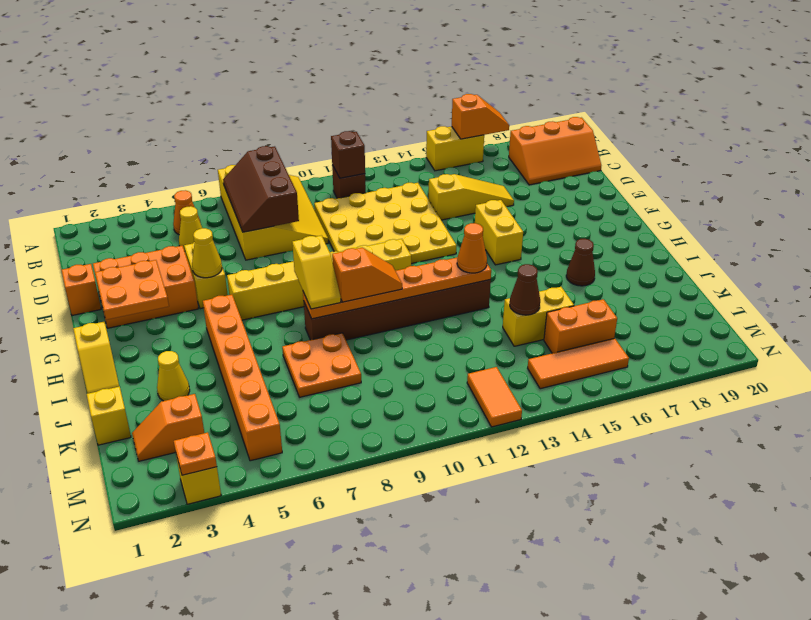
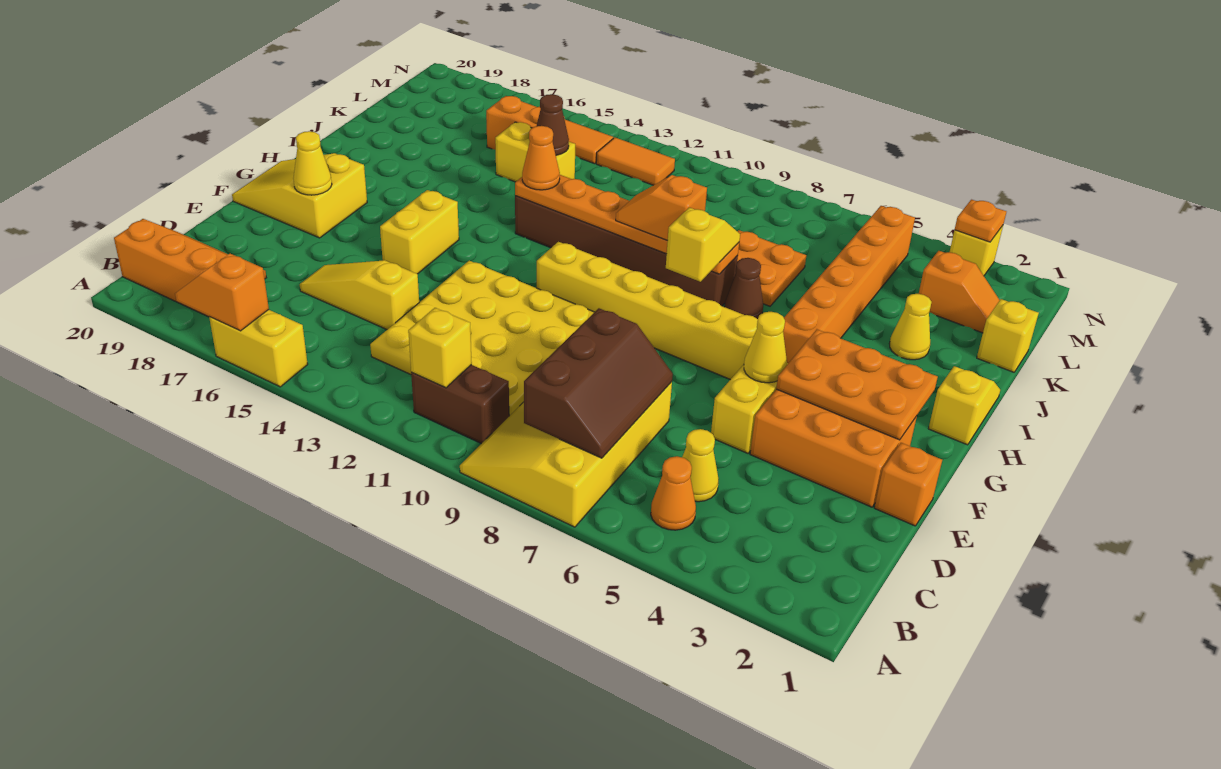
brown 1x1 brick [332,165,366,198] -> brown 1x2 brick [411,365,509,444]
brown 1x1 brick [331,131,365,178] -> yellow 1x1 brick [408,308,472,388]
orange 2x2 plate [95,260,169,320] -> orange 2x3 plate [776,329,938,440]
none -> yellow 2x3 slope [232,153,367,238]
none -> yellow 1x1 cone [293,131,332,195]
brown 1x1 cone [566,239,595,286] -> brown 1x1 cone moved to [724,258,763,319]
orange 1x2 tile [467,367,522,427] -> orange 1x2 tile turned to [596,137,675,185]

